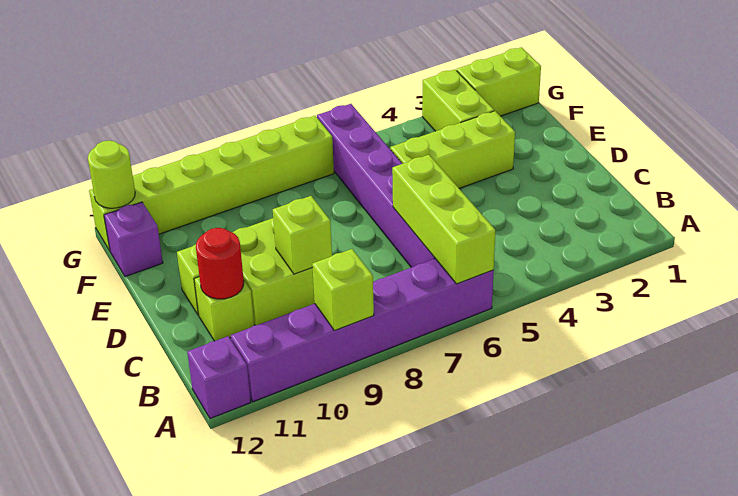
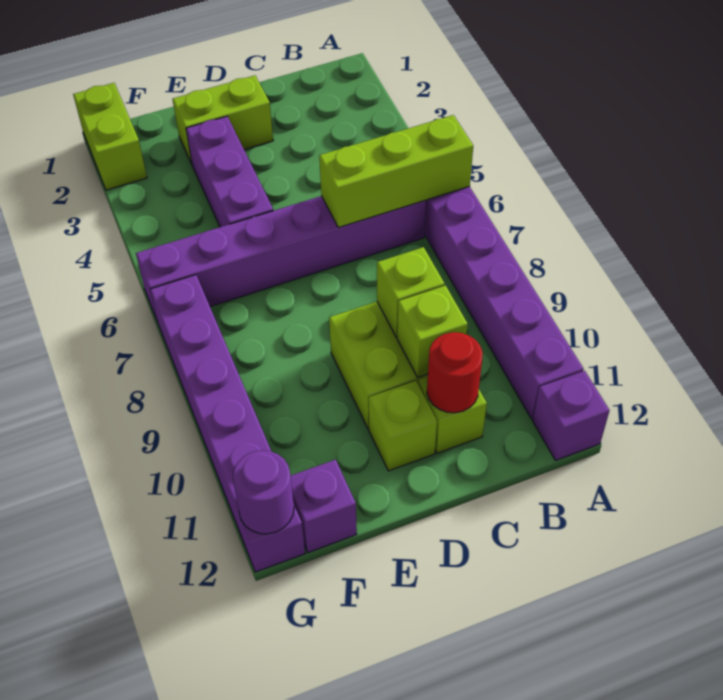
lime 1x1 brick [312,249,374,330] -> lime 1x1 brick moved to [397,285,468,377]
lime 1x3 brick [390,111,515,188] -> purple 1x3 brick [186,116,273,227]
lime 1x2 brick [422,69,494,131] -> lime 1x2 brick moved to [173,75,273,164]
lime 1x6 brick [89,116,334,251] -> purple 1x6 brick [150,275,305,572]
lime 1x1 round brick [88,140,135,208] -> purple 1x1 round brick [233,450,294,534]

